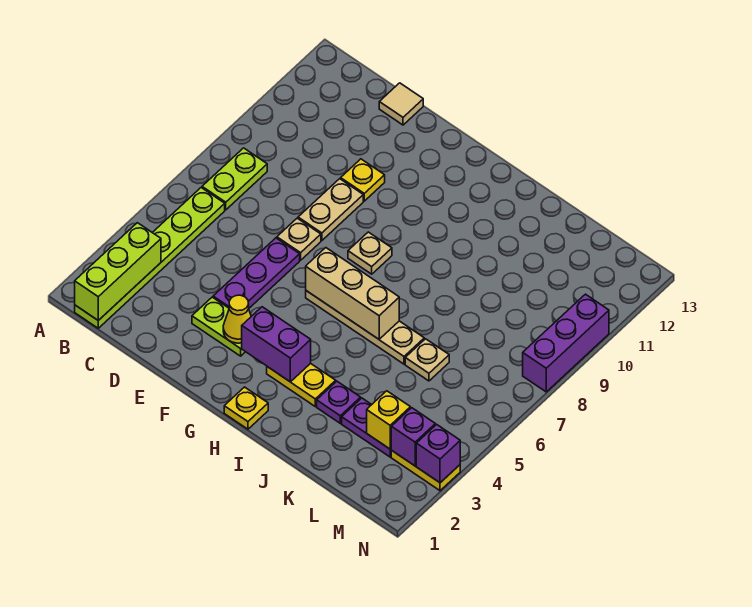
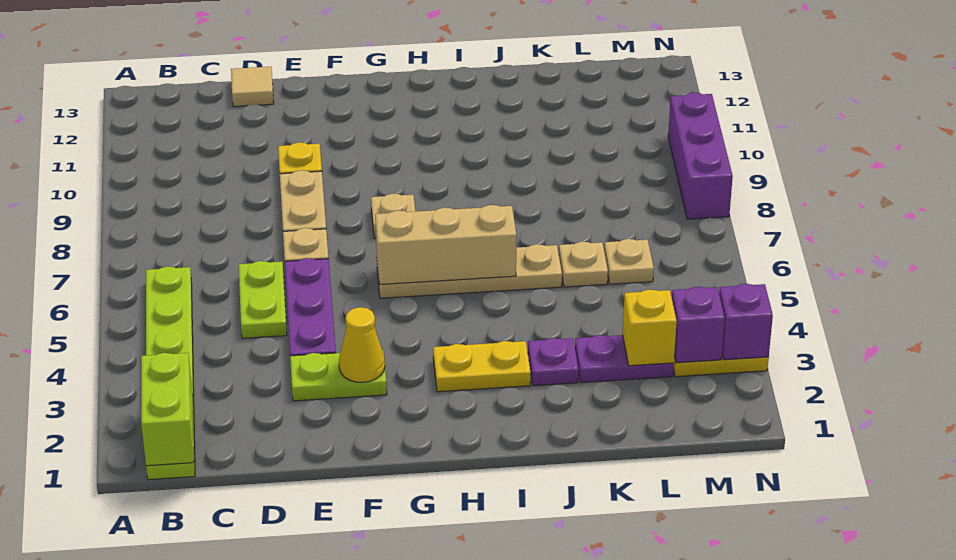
lime 1x3 brick [75,223,161,320] -> lime 1x2 brick [141,353,194,466]
lime 1x2 plate [202,148,267,210] -> lime 1x2 plate moved to [239,261,287,338]
purple 1x2 brick [242,307,311,382] -> none
yellow 1x1 plate [224,387,268,429] -> none
none -> tan 1x1 plate [604,239,654,284]

